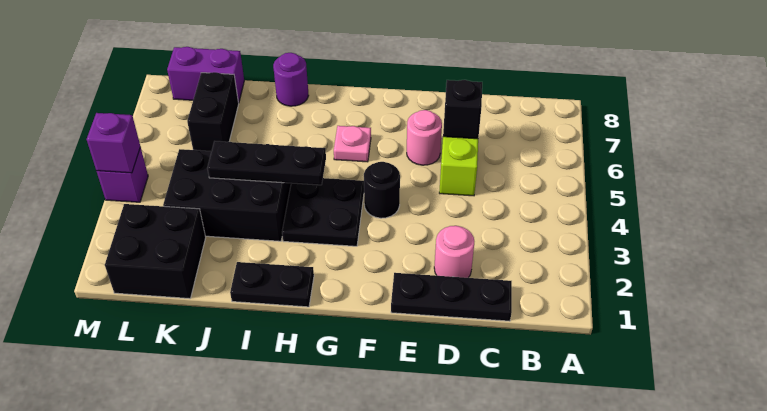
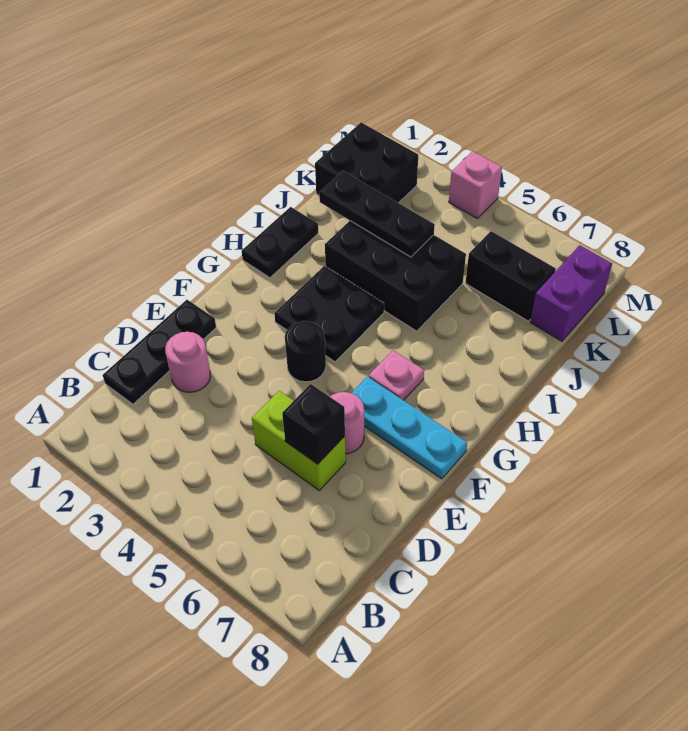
none -> cyan 1x3 plate [352,377,467,479]
black 1x3 plate [207,141,326,185] -> black 1x3 plate turned to [319,171,435,257]
black 2x3 brick [163,149,291,241] -> black 2x3 brick turned to [325,221,466,331]
purple 1x1 round brick [273,53,309,106] -> none
purple 1x1 brick [97,147,148,202] -> pink 1x1 brick [449,151,502,218]
purple 1x1 brick [87,113,140,173] -> none

